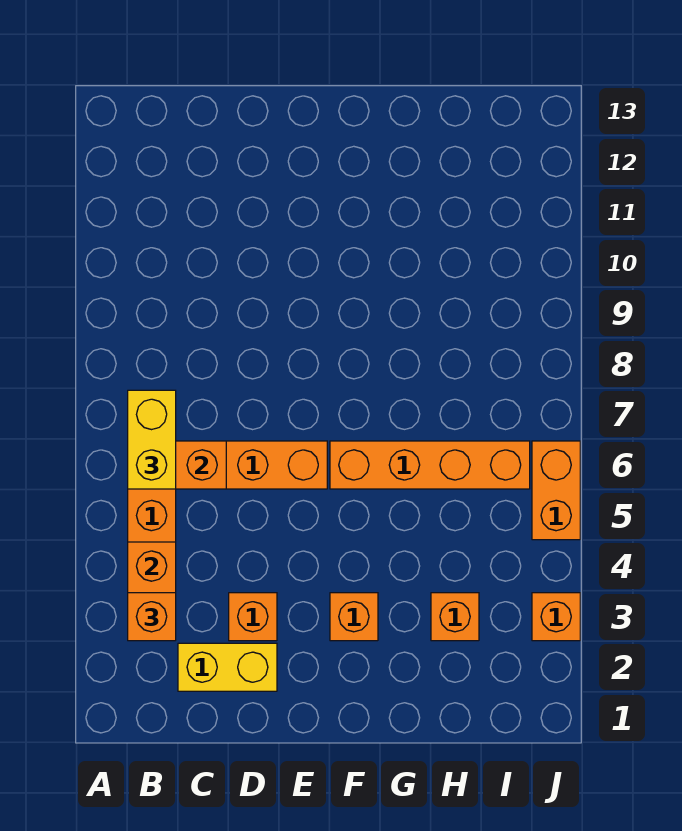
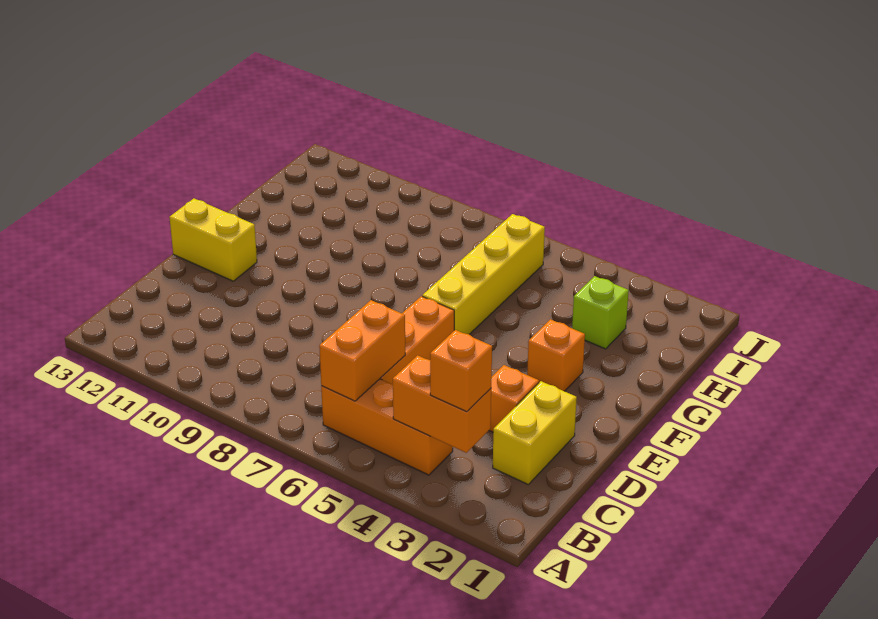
yellow 1x2 brick [128,390,176,489] -> yellow 1x2 brick moved to [169,198,257,281]
orange 1x4 brick [330,441,530,489] -> yellow 1x4 brick [422,214,545,334]
orange 1x1 brick [431,593,479,641] -> lime 1x1 brick [572,276,629,349]
orange 1x1 brick [532,593,580,641] -> none
orange 1x2 brick [532,441,580,540] -> none

